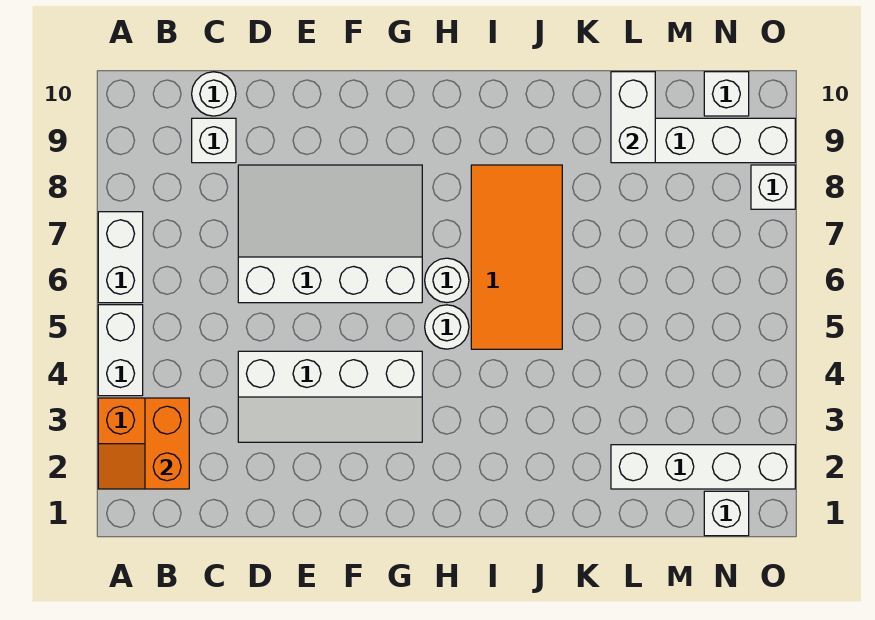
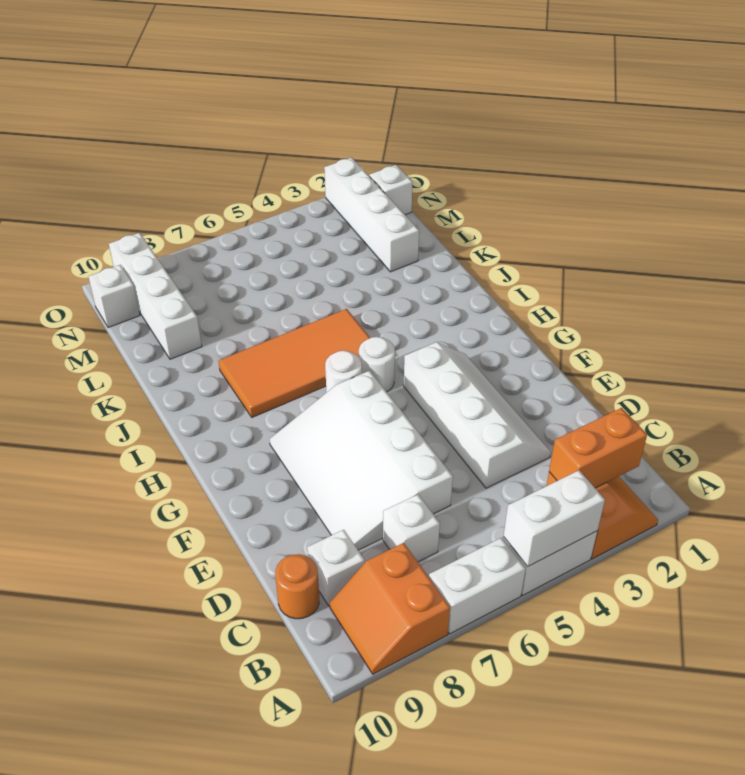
none -> orange 2x2 slope [330,543,450,674]
white 1x1 round brick [192,72,236,116] -> orange 1x1 round brick [275,554,319,619]
white 1x2 brick [611,72,655,163] -> white 1x2 brick moved to [504,470,605,567]
white 1x1 brick [751,165,795,209] -> white 1x1 brick moved to [383,495,440,562]

